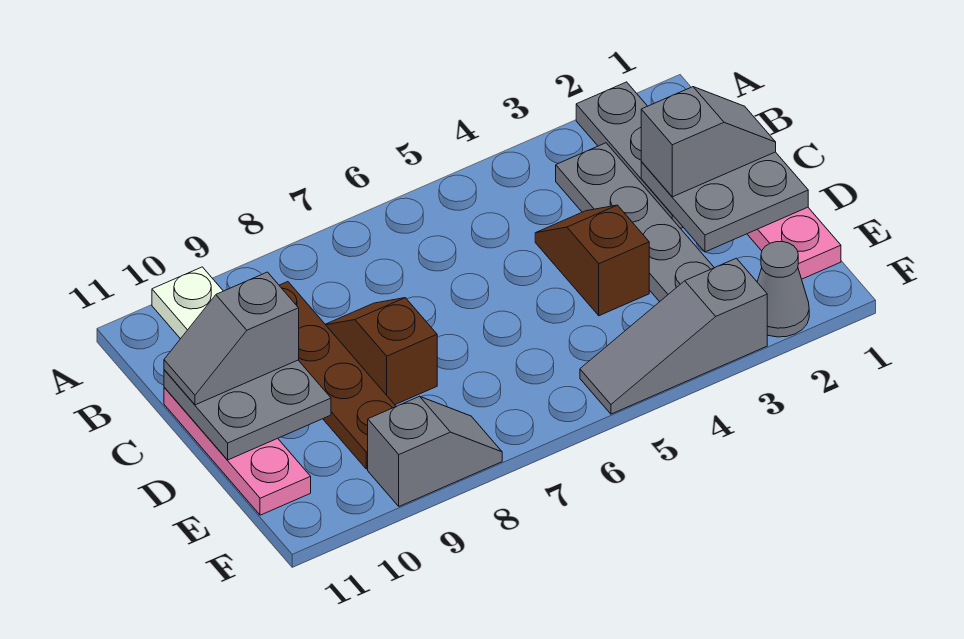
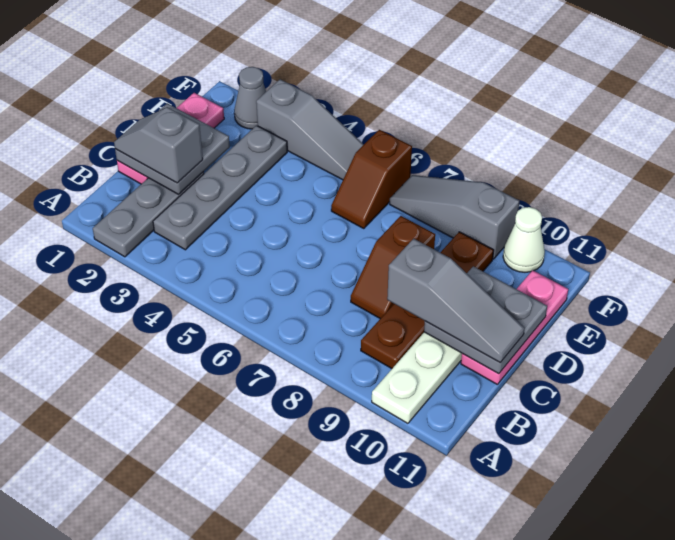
brown 1x2 slope [535,205,649,316] -> brown 1x2 slope moved to [331,130,412,229]
grey 1x2 slope [164,272,299,405] -> grey 1x3 slope [387,239,525,363]
grey 1x2 slope [368,396,502,506] -> grey 1x3 slope [390,175,519,259]
none -> white 1x1 cone [503,207,545,272]

